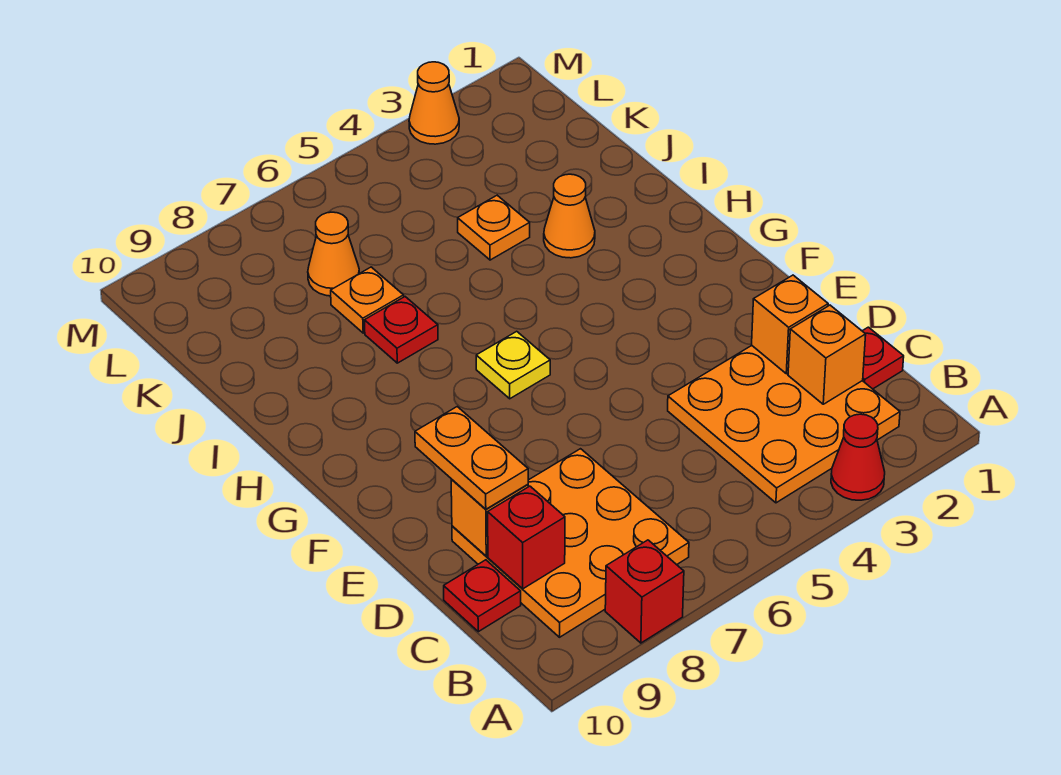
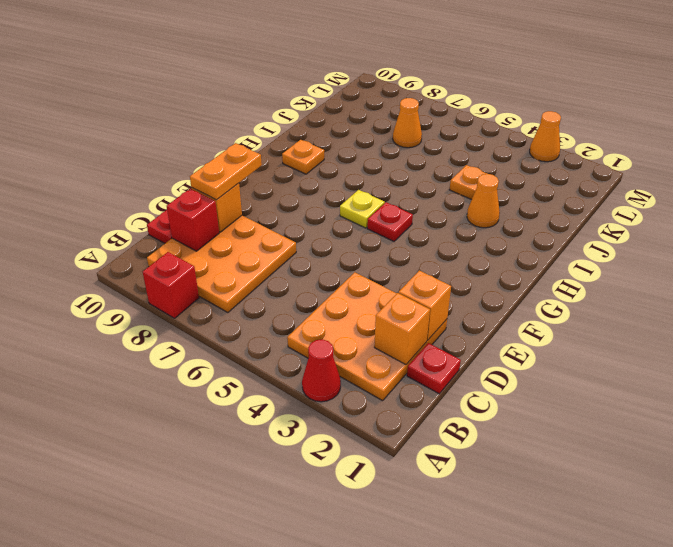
red 1x1 plate [364,297,438,363] -> red 1x1 plate moved to [367,202,413,241]
orange 1x1 plate [331,267,404,333] -> orange 1x1 plate moved to [282,140,324,174]

